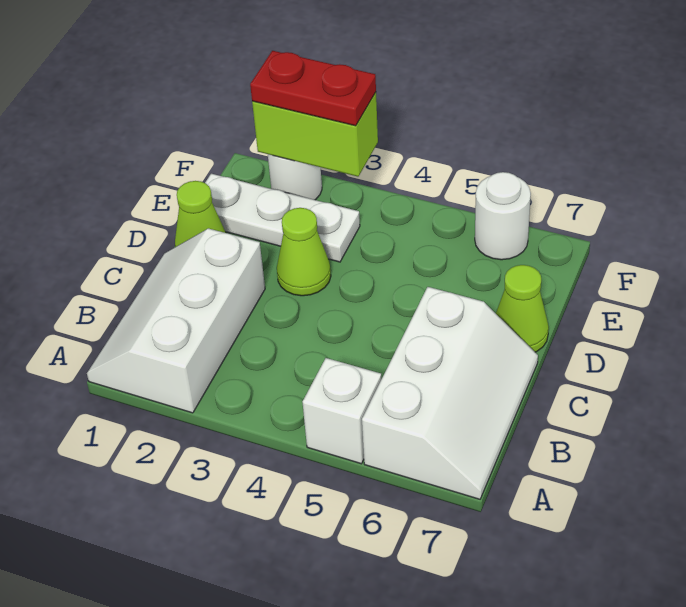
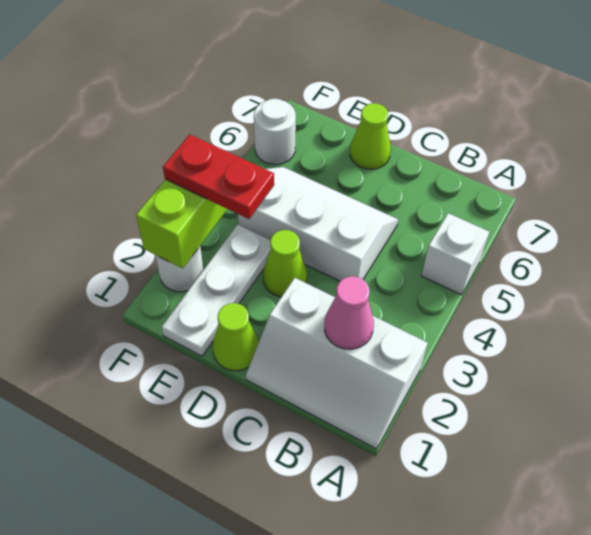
white 2x3 slope [362,287,538,499] -> white 2x3 slope moved to [238,167,398,281]
none -> pink 1x1 cone [324,276,374,349]
red 1x2 plate [250,51,376,126] -> red 1x2 plate turned to [163,134,274,219]

